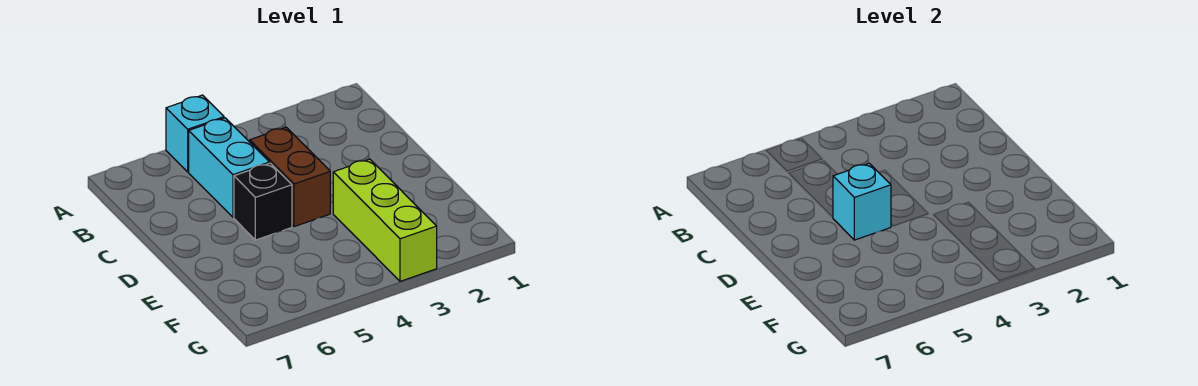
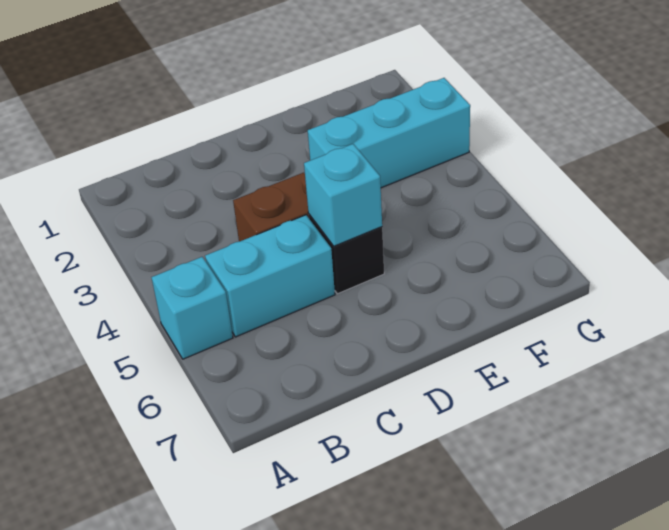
lime 1x3 brick [333,159,437,281] -> cyan 1x3 brick [308,78,470,188]

